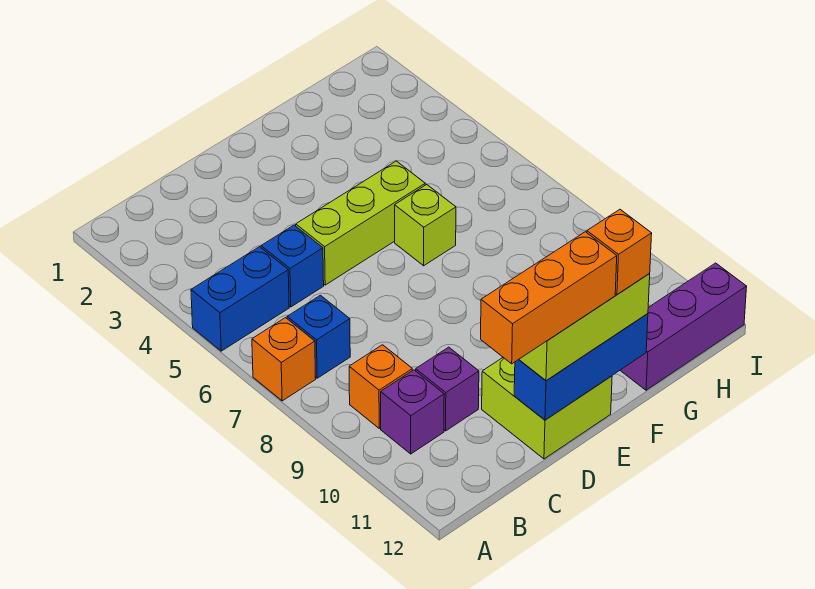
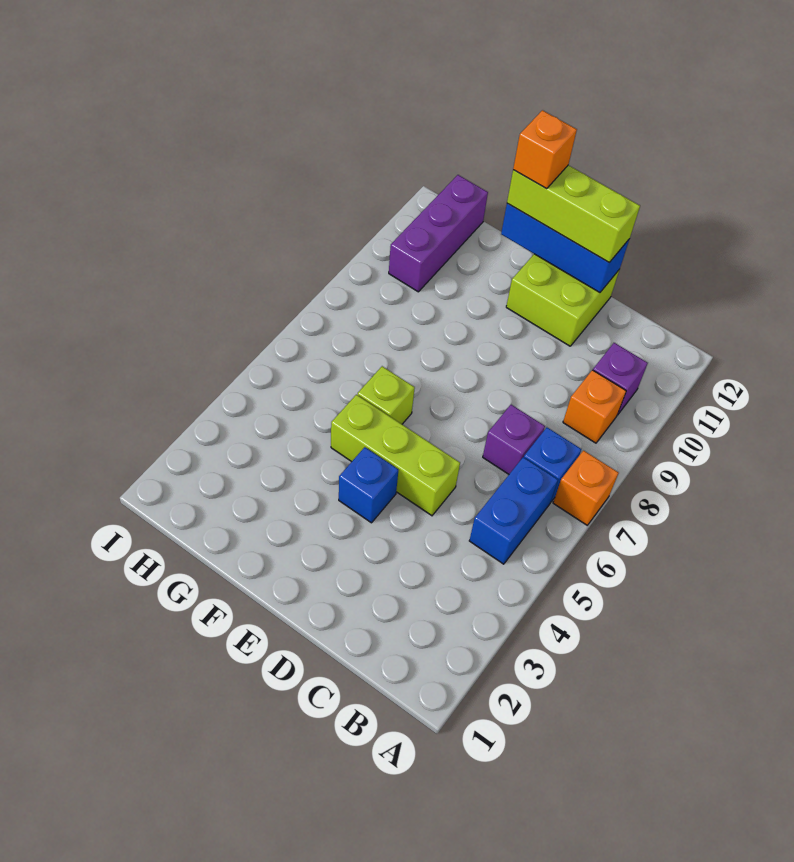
blue 1x2 brick [191,247,289,351] -> blue 1x2 brick turned to [469,457,558,564]
blue 1x1 brick [261,225,324,307] -> blue 1x1 brick moved to [339,447,398,523]
purple 1x1 brick [416,347,479,431] -> purple 1x1 brick moved to [483,405,545,474]
orange 1x3 brick [481,232,617,364] -> none
purple 1x3 brick [620,263,747,390] -> purple 1x3 brick turned to [389,175,488,292]

